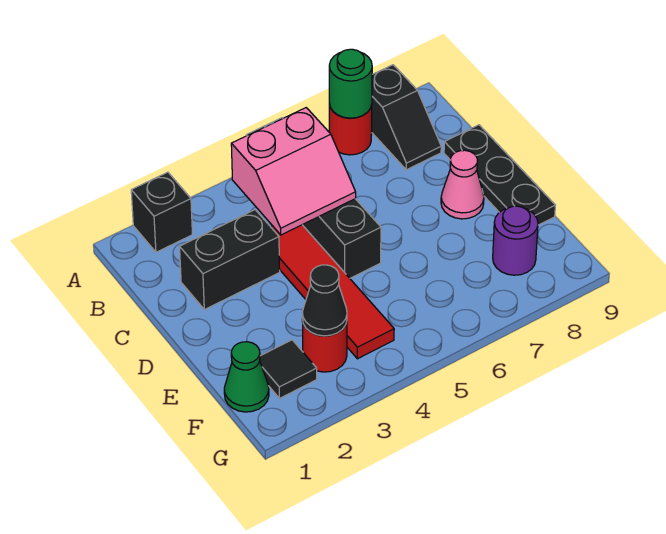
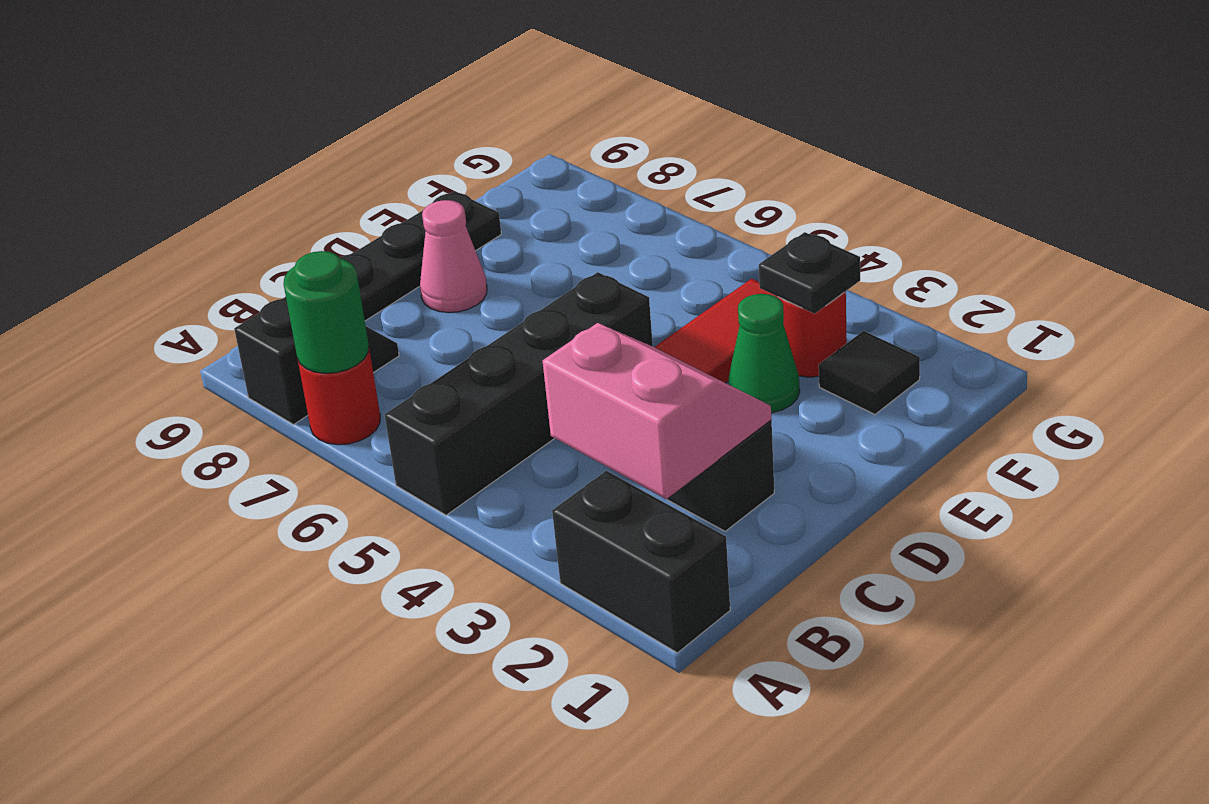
black 1x1 brick [131,172,192,252] -> black 1x2 brick [552,471,730,653]
pink 2x2 slope [231,108,356,235] -> pink 2x2 slope moved to [543,323,772,499]
green 1x1 cone [224,342,269,412] -> green 1x1 cone moved to [728,294,800,413]
black 1x1 cone [302,265,347,336] -> black 1x1 plate [759,232,860,314]
purple 1x1 round brick [493,206,538,275] -> none

